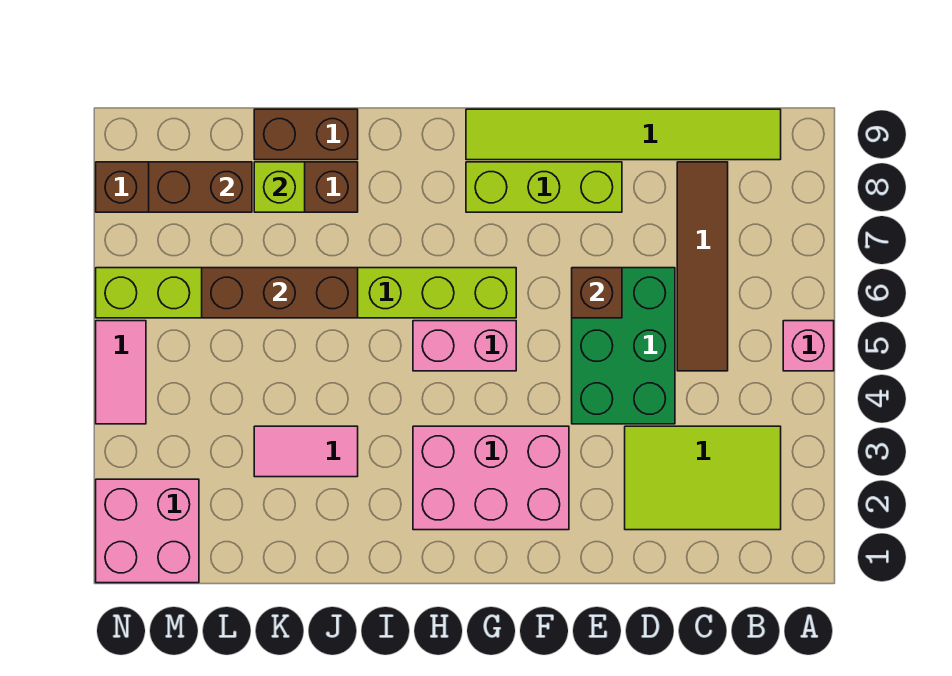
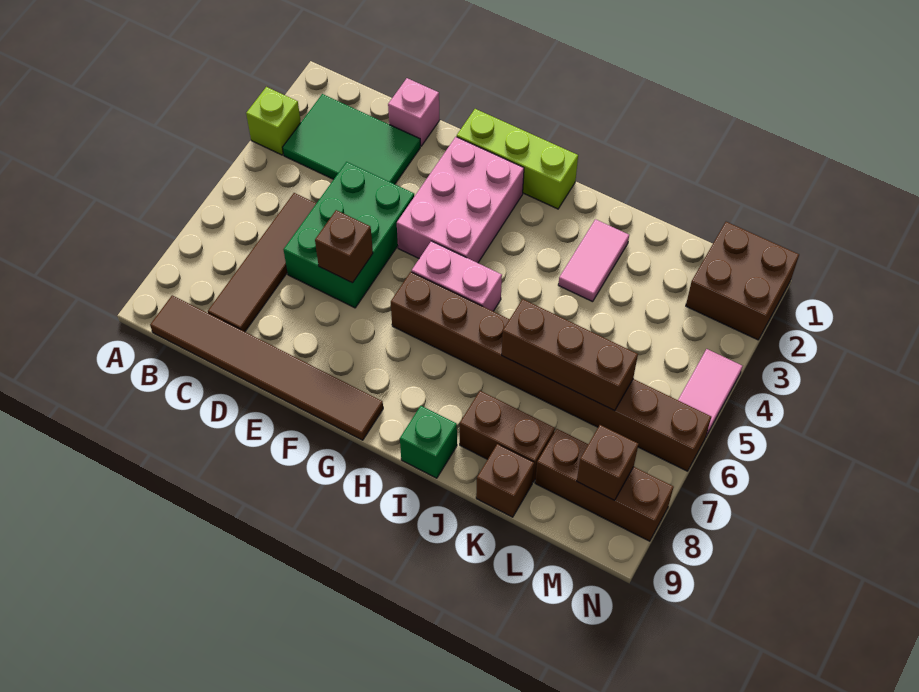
pink 1x1 brick [783,321,834,371] -> pink 1x1 brick moved to [388,78,439,146]
lime 2x3 tile [625,426,781,530] -> green 2x3 tile [283,94,420,184]
lime 1x6 tile [466,109,781,160] -> brown 1x6 tile [150,295,383,440]
lime 1x3 brick [466,162,622,212] -> lime 1x3 brick moved to [457,109,578,209]
pink 2x3 brick [413,426,569,530] -> pink 2x3 brick turned to [397,137,524,263]
lime 1x8 brick [96,268,516,318] -> brown 1x8 brick [391,272,711,471]
none -> green 1x1 brick [400,406,457,478]
pink 1x2 tile [254,426,358,477] -> pink 1x2 tile turned to [558,219,629,302]
brown 1x2 brick [254,109,358,160] -> brown 1x1 brick [476,444,534,517]
lime 1x1 brick [254,162,305,212] -> lime 1x1 brick moved to [246,87,301,155]
brown 1x2 brick [149,162,252,212] -> brown 1x1 brick [577,425,638,500]
pink 2x2 brick [96,479,199,583] -> brown 2x2 brick [686,222,799,340]

